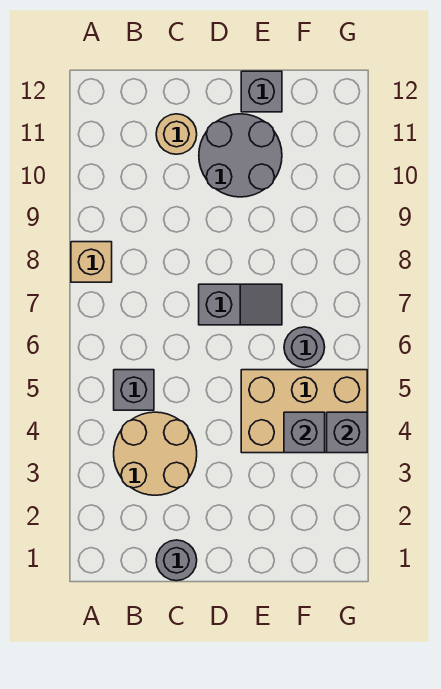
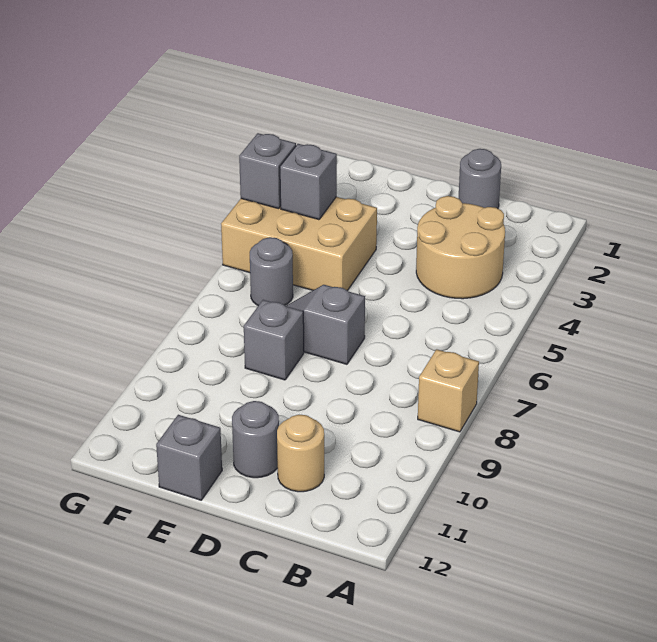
grey 1x1 brick [114,370,154,410] -> grey 1x1 brick moved to [244,300,304,380]
grey 2x2 round brick [199,114,282,197] -> grey 1x1 round brick [232,401,279,478]

